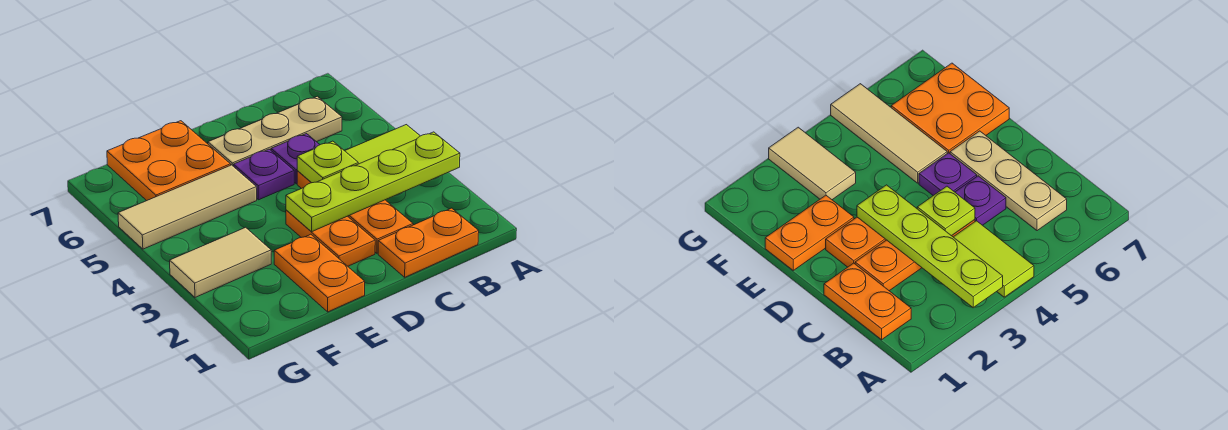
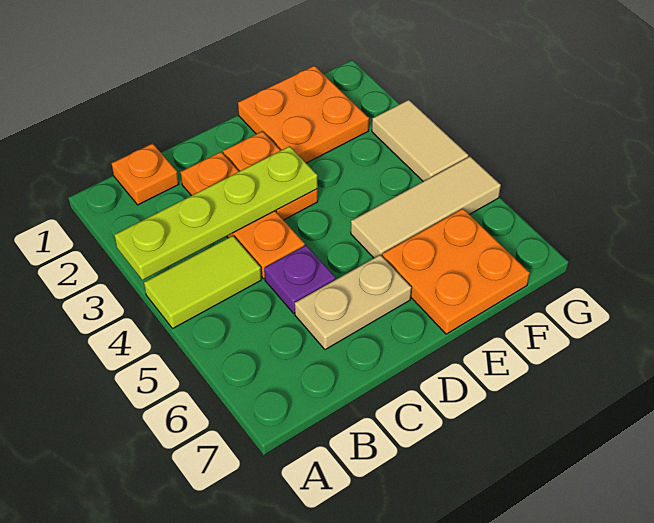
orange 1x2 plate [378,208,479,277] -> orange 1x1 plate [112,143,179,205]
tan 1x3 plate [208,96,342,166] -> tan 1x2 plate [295,255,411,350]
lime 1x1 plate [297,141,358,183] -> none
purple 1x1 plate [234,149,294,200] -> none
orange 1x2 plate [274,234,365,312] -> orange 2x2 plate [238,66,369,163]
tan 1x2 tile [170,227,271,297] -> tan 1x2 tile turned to [372,100,468,181]

